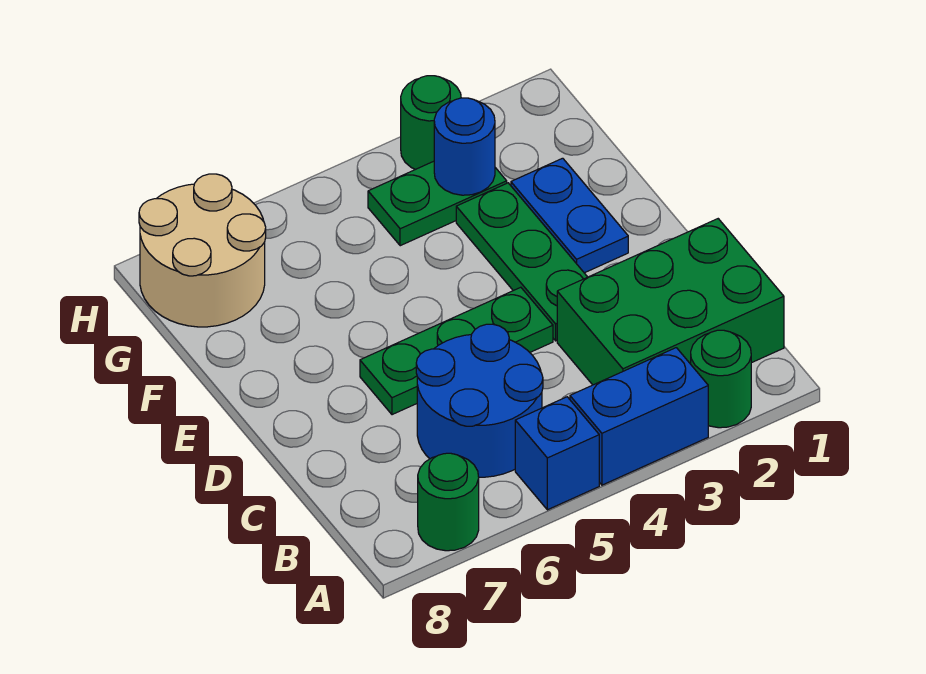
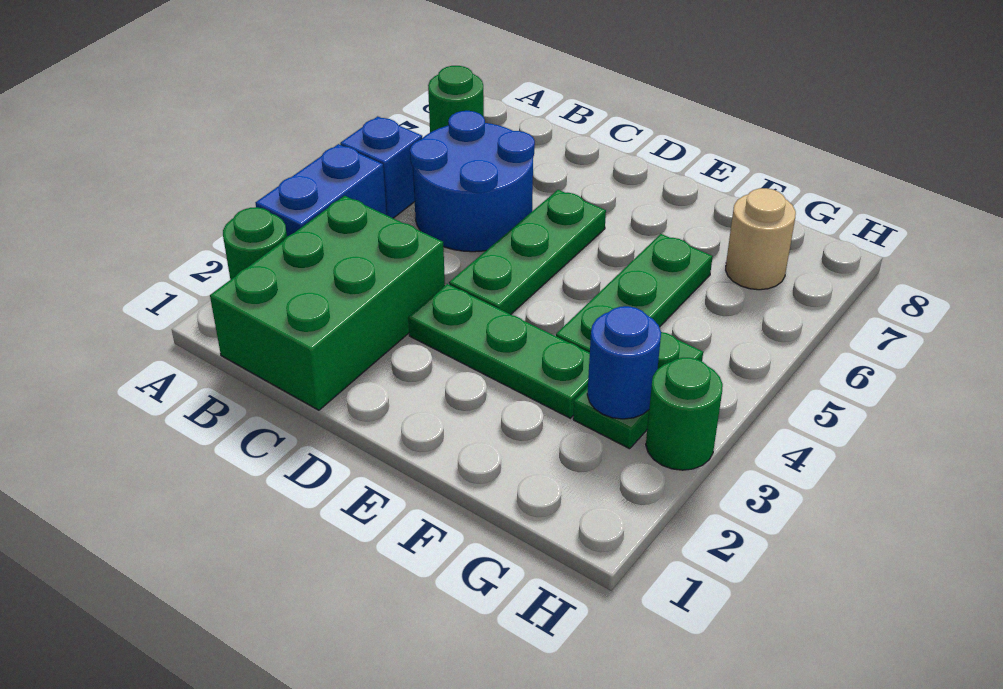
blue 1x2 plate [511,158,628,273] -> none
none -> green 1x3 plate [556,234,713,353]
tan 2x2 round brick [139,174,266,327] -> tan 1x1 round brick [726,188,796,290]

